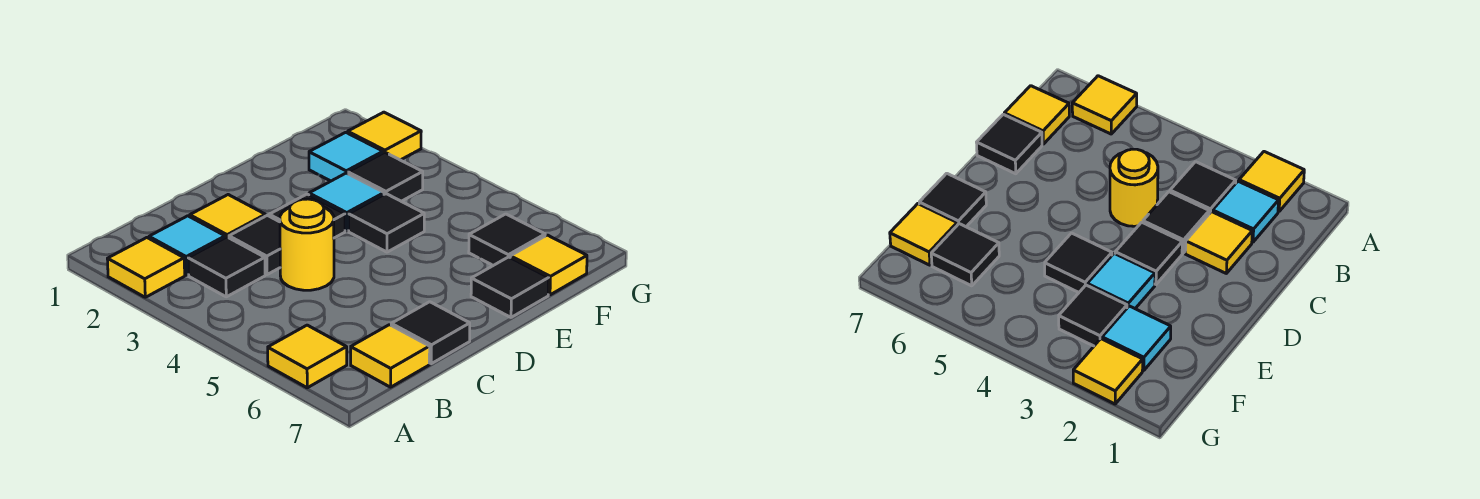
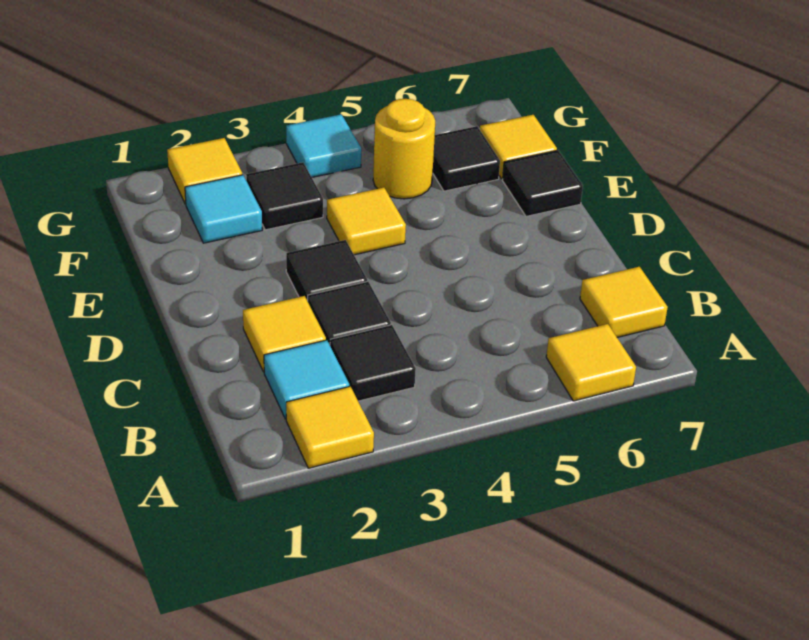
yellow 1x1 round brick [280,199,334,290] -> yellow 1x1 round brick moved to [373,99,435,199]
black 1x1 tile [391,302,470,364] -> none
cyan 1x1 tile [309,173,384,231] -> cyan 1x1 tile moved to [286,114,361,177]
black 1x1 tile [349,194,424,252] -> yellow 1x1 tile [327,187,406,255]

